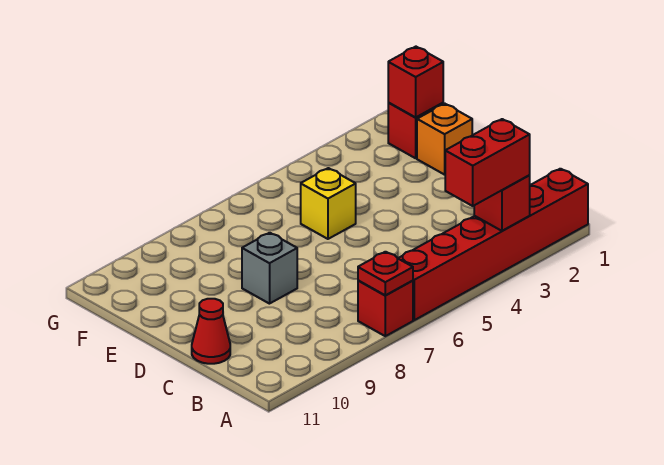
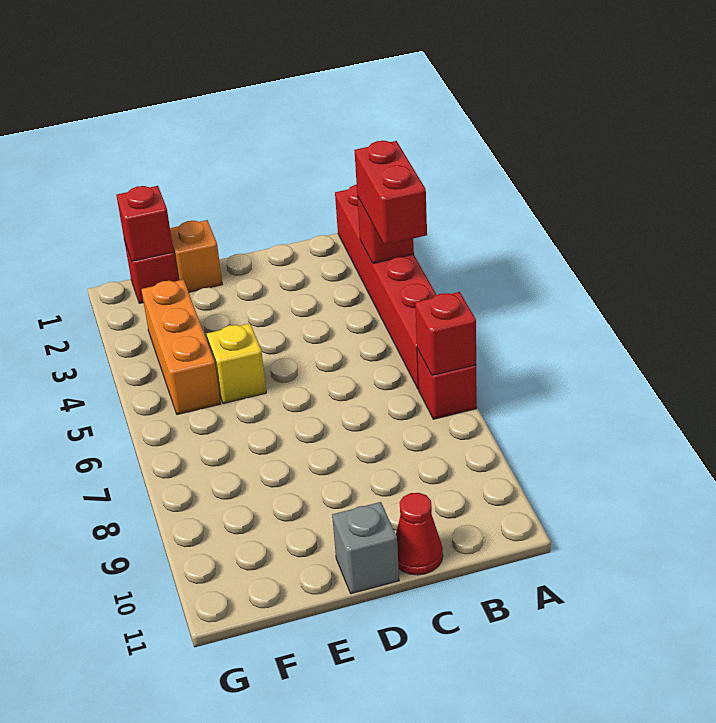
red 1x1 plate [358,252,413,295] -> red 1x1 brick [415,292,476,375]
grey 1x1 brick [242,233,297,304] -> grey 1x1 brick moved to [332,502,399,594]
none -> orange 1x3 brick [141,280,221,415]

